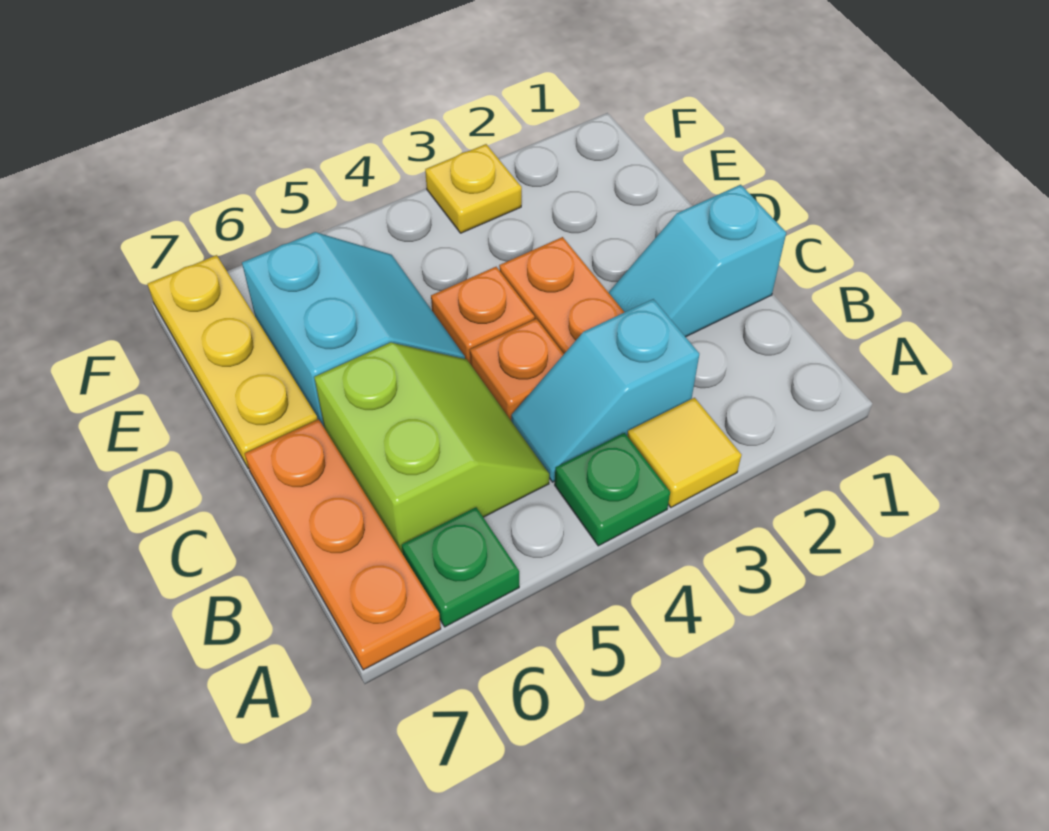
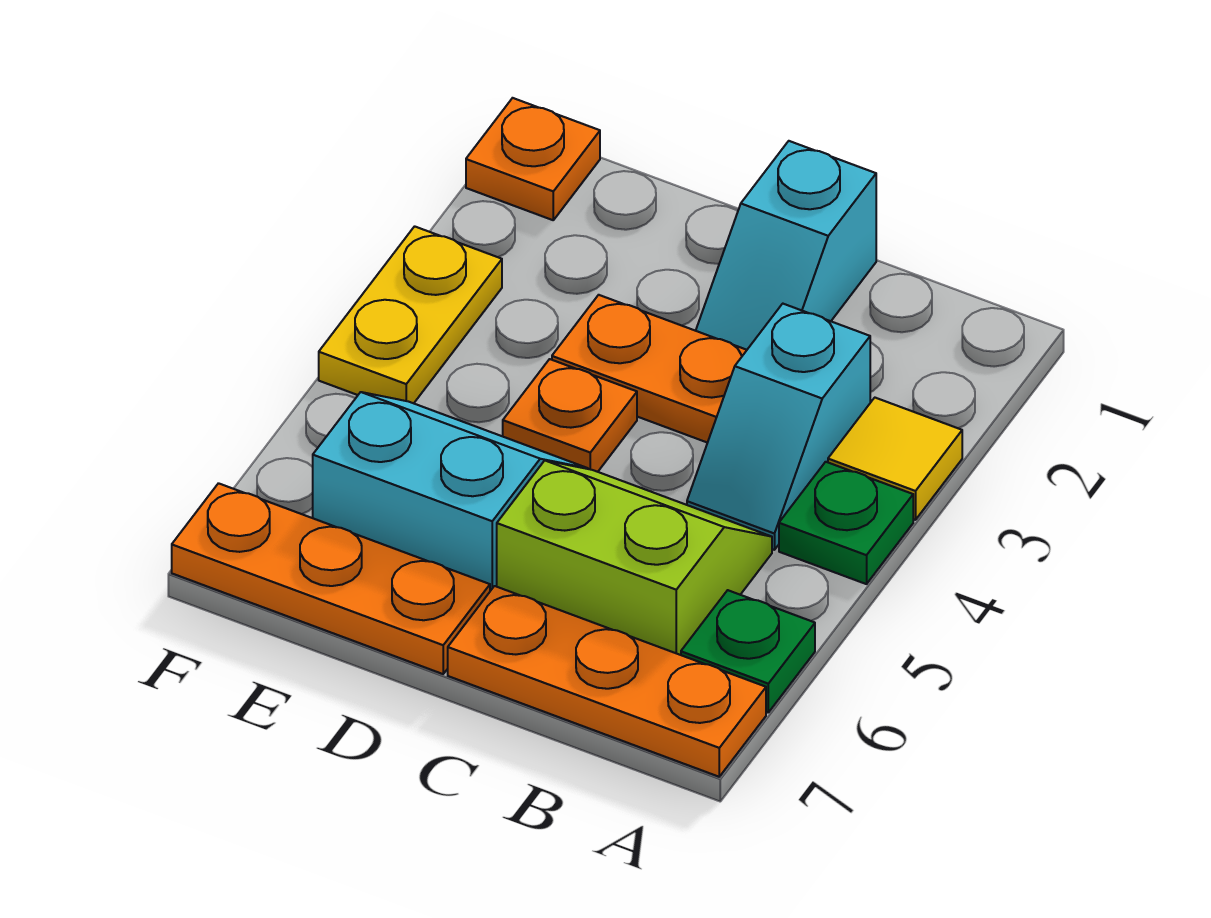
orange 1x1 plate [470,319,564,420] -> orange 1x1 plate moved to [466,98,600,220]
yellow 1x3 plate [148,255,318,469] -> orange 1x3 plate [172,483,490,674]
yellow 1x1 plate [425,144,522,233] -> yellow 1x2 plate [319,226,502,403]

